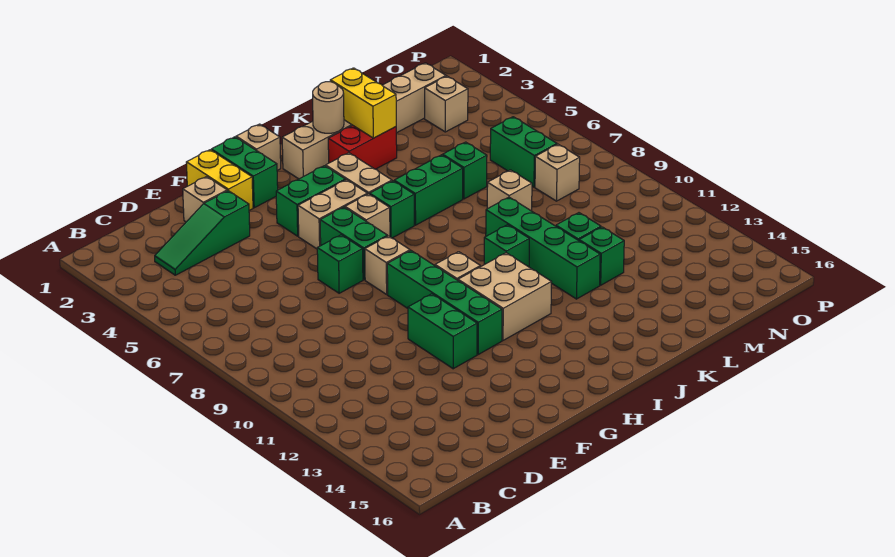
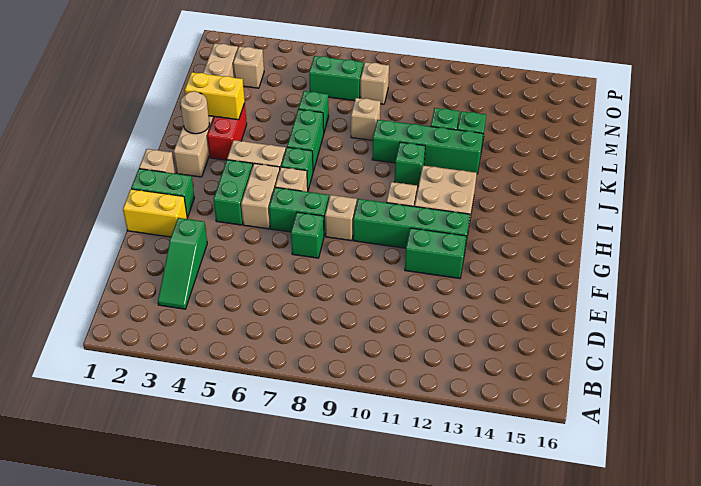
tan 1x1 brick [183,177,227,222] -> none

